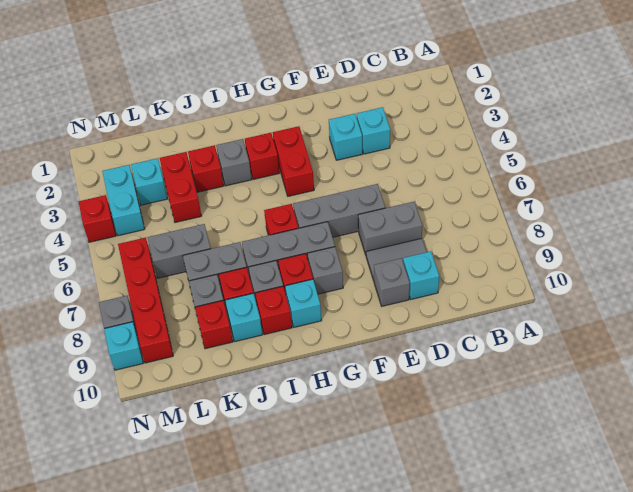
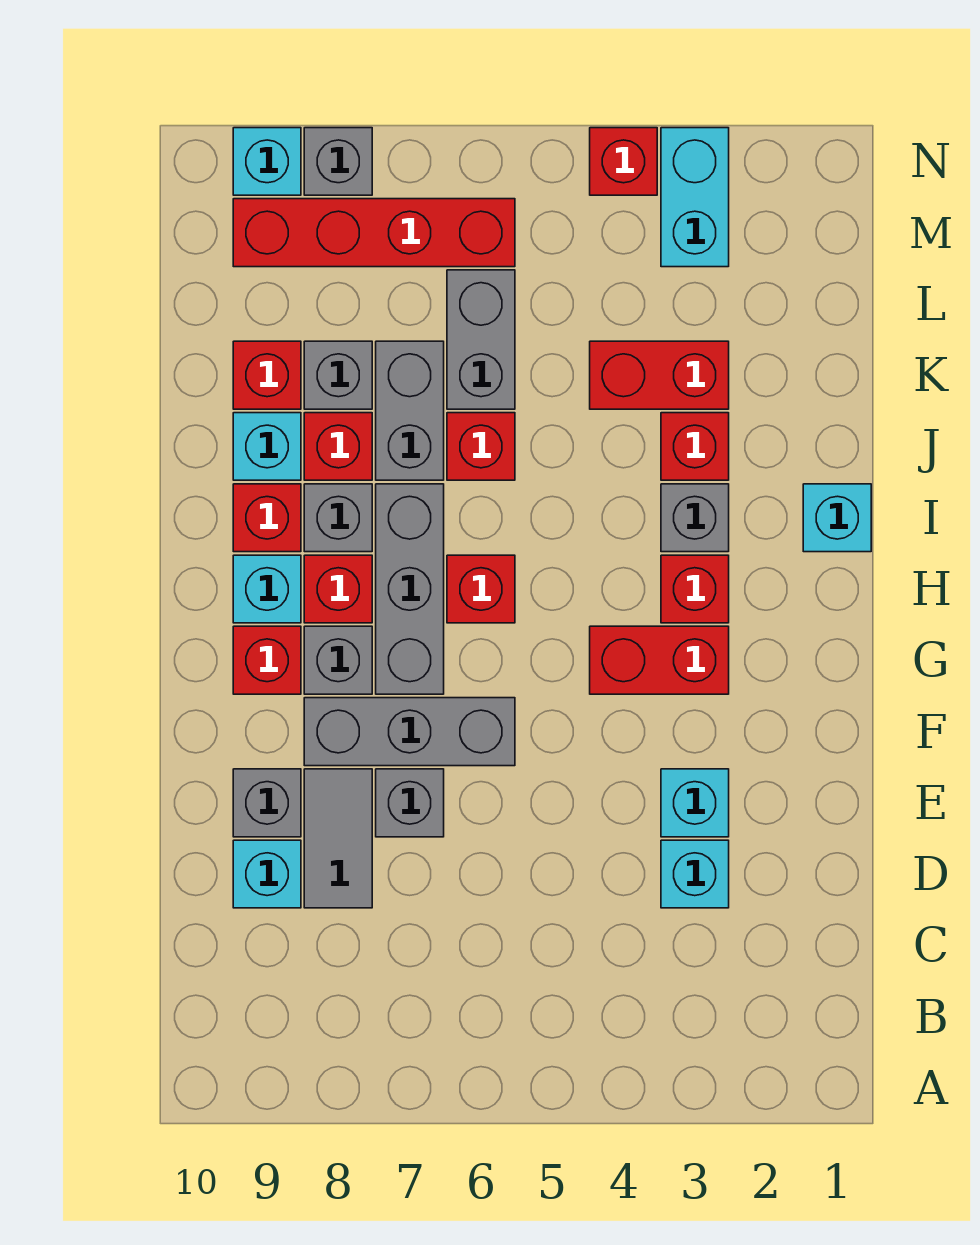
grey 1x2 brick [358,202,422,255] -> grey 1x1 brick [376,769,444,837]
grey 1x3 brick [293,184,385,237] -> grey 1x3 brick turned to [304,698,515,766]
none -> red 1x1 brick [233,626,301,694]
none -> red 1x1 brick [447,413,515,480]
cyan 1x1 brick [131,158,167,205] -> cyan 1x1 brick moved to [803,484,871,552]
cyan 1x2 brick [102,165,144,236] -> cyan 1x2 brick turned to [661,128,729,267]

